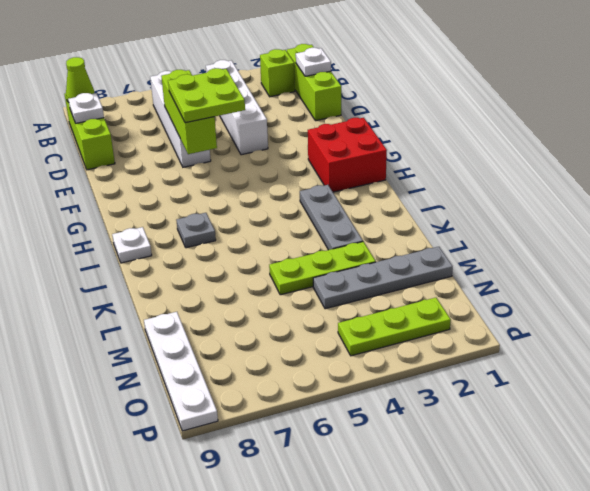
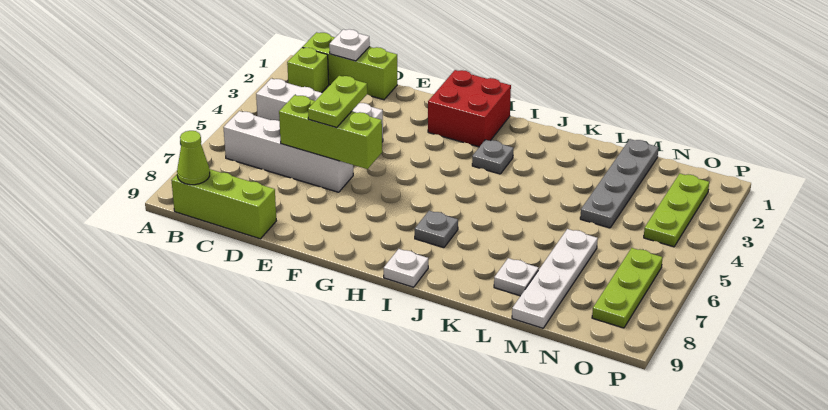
white 1x1 plate [68,93,104,123] -> white 1x1 plate moved to [494,258,539,296]
lime 2x2 plate [168,68,245,123] -> lime 1x2 plate [308,76,367,128]
grey 1x3 plate [300,185,363,250] -> grey 1x1 plate [472,140,513,174]
lime 1x3 plate [269,242,376,295] -> lime 1x3 plate moved to [592,248,663,328]
white 1x4 plate [144,312,218,431] -> white 1x4 plate turned to [512,229,598,328]

